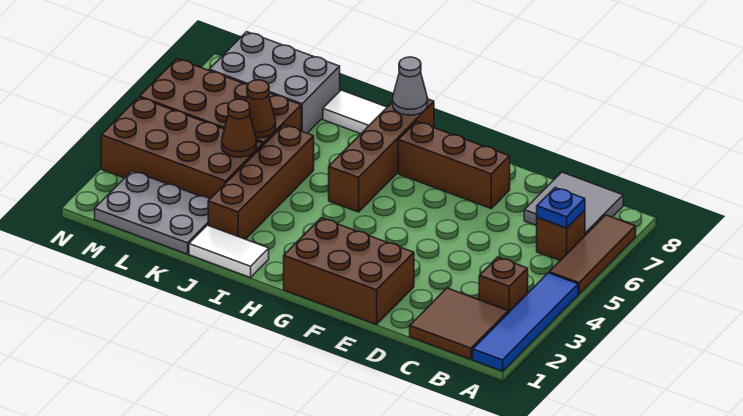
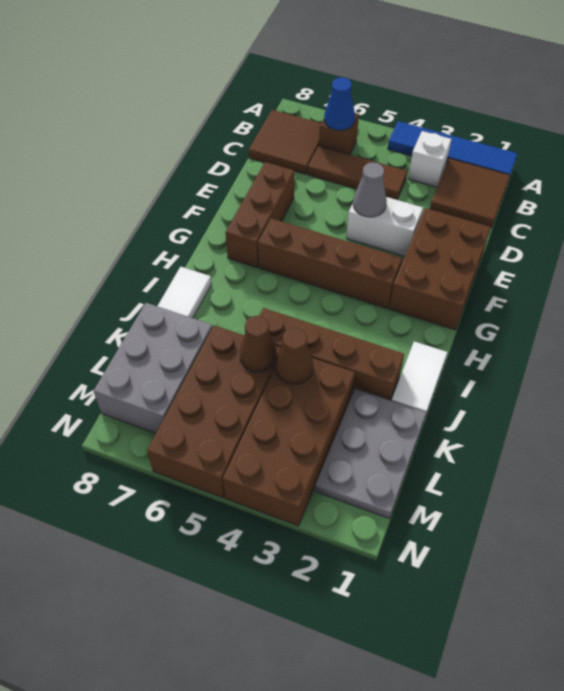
brown 1x3 tile [549,215,636,294] -> brown 1x3 tile moved to [308,146,407,200]
brown 1x1 brick [479,257,528,312] -> white 1x1 brick [408,131,451,187]
blue 1x1 plate [537,188,585,228] -> blue 1x1 cone [324,77,355,130]
grey 2x2 tile [524,172,623,235] -> brown 2x2 tile [249,110,321,174]
none -> white 1x2 brick [346,197,423,256]
brown 1x4 brick [329,99,434,212] -> brown 1x4 brick moved to [258,218,402,309]
grey 1x1 cone [393,57,428,115] -> grey 1x1 cone moved to [353,163,387,217]

